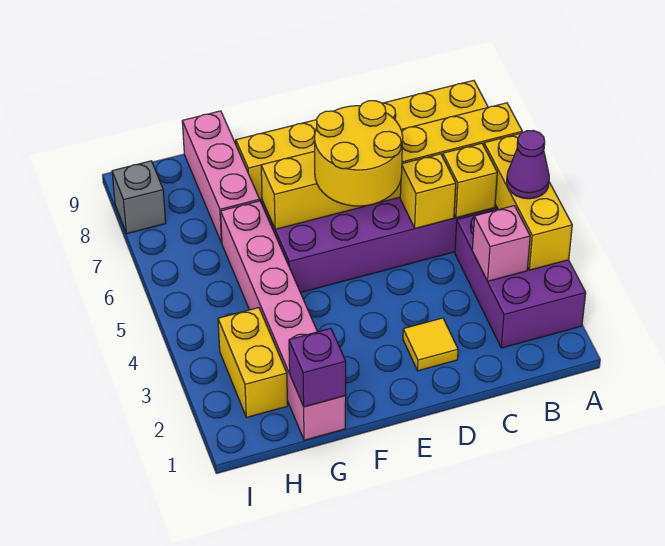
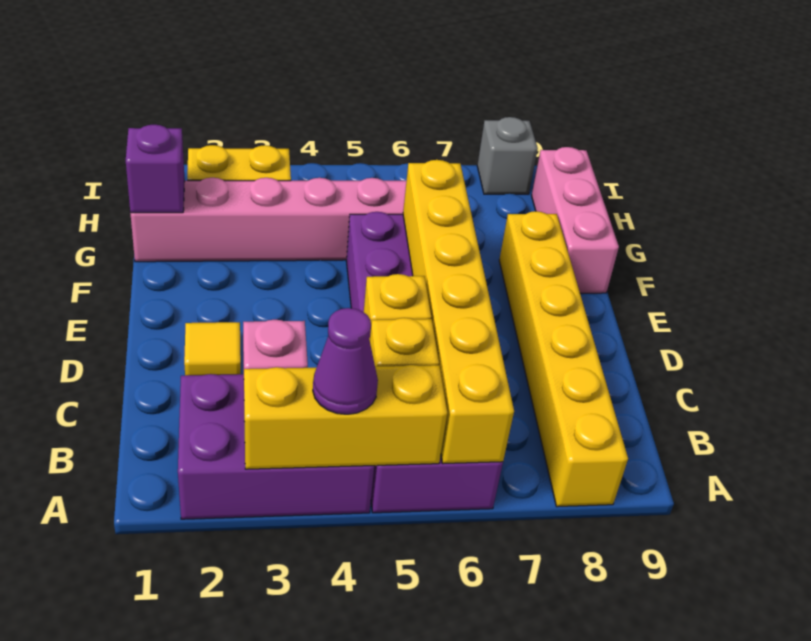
yellow 2x2 round brick [315,101,403,206] -> none
pink 1x3 brick [182,111,260,243] -> pink 1x3 brick turned to [532,147,619,293]

